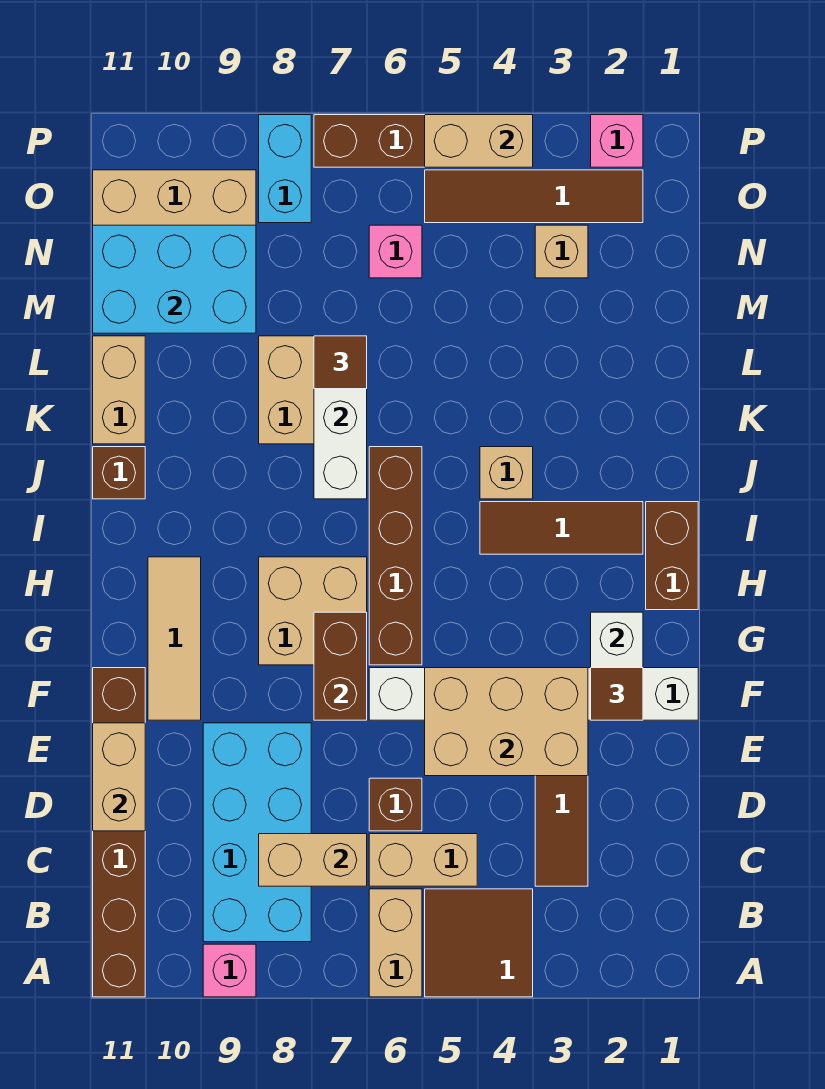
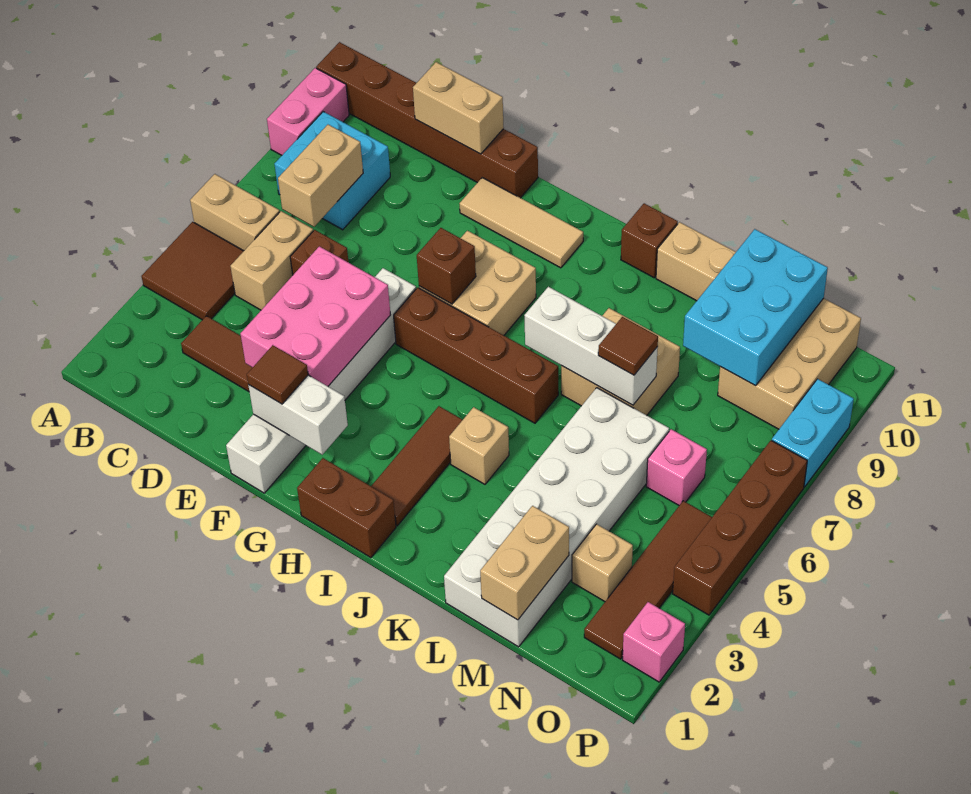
pink 1x1 brick [203,944,256,997] -> pink 1x2 brick [267,68,349,155]
cyan 2x4 brick [203,723,311,942] -> cyan 2x2 brick [274,112,390,230]
tan 2x3 brick [425,668,588,776] -> pink 2x3 brick [241,246,390,386]
brown 1x2 brick [314,612,367,720] -> brown 1x1 brick [417,228,476,304]
none -> white 2x6 brick [444,388,669,647]
cyan 1x2 brick [259,115,311,223] -> cyan 1x2 brick turned to [772,379,854,487]
tan 1x2 brick [425,115,533,167] -> tan 1x2 brick moved to [480,506,569,620]

